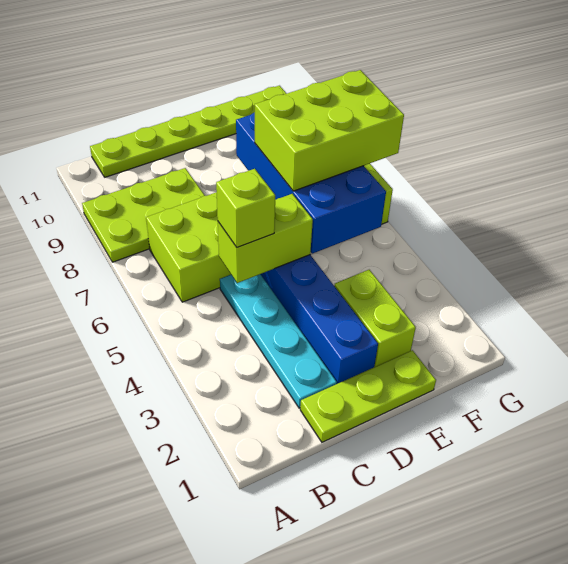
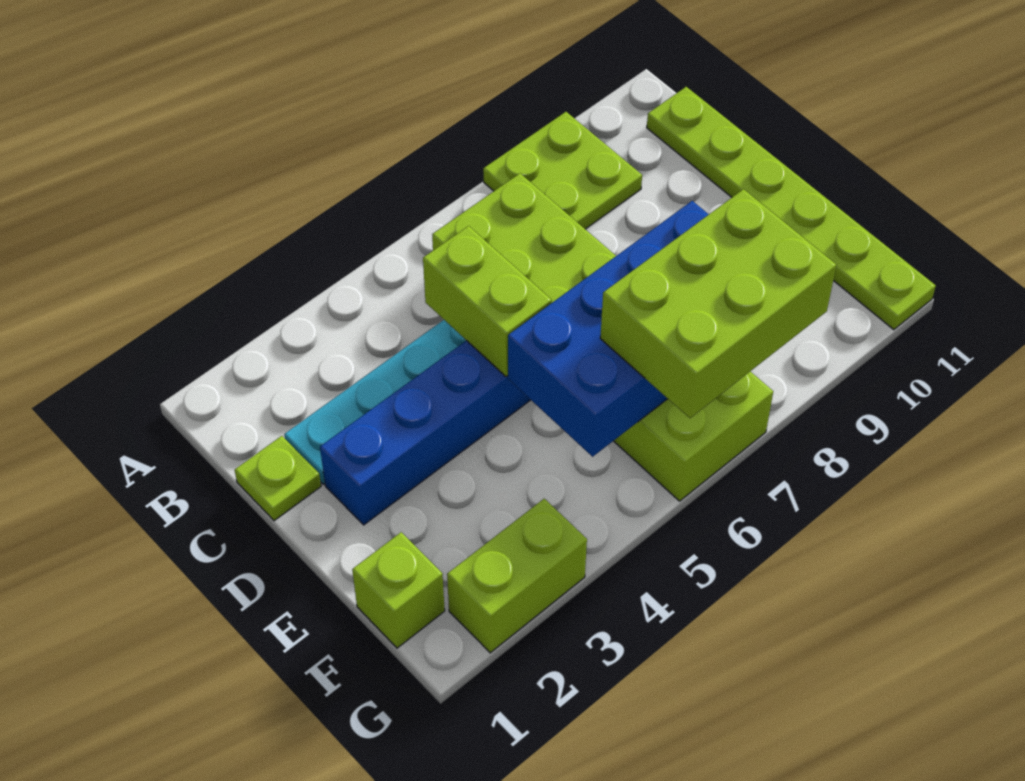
lime 2x3 plate [82,168,205,262] -> lime 2x2 plate [483,112,642,229]
lime 1x3 plate [300,350,436,442] -> lime 1x1 plate [235,436,321,521]
lime 1x1 brick [216,169,275,247] -> lime 1x1 brick moved to [352,532,445,648]
lime 1x2 brick [334,270,416,367] -> lime 1x2 brick moved to [447,499,587,653]
lime 2x3 brick [255,70,404,191] -> lime 2x3 brick turned to [600,189,836,418]

